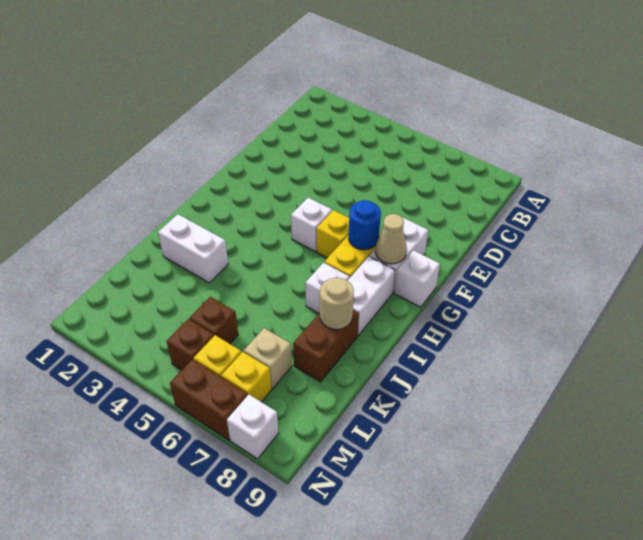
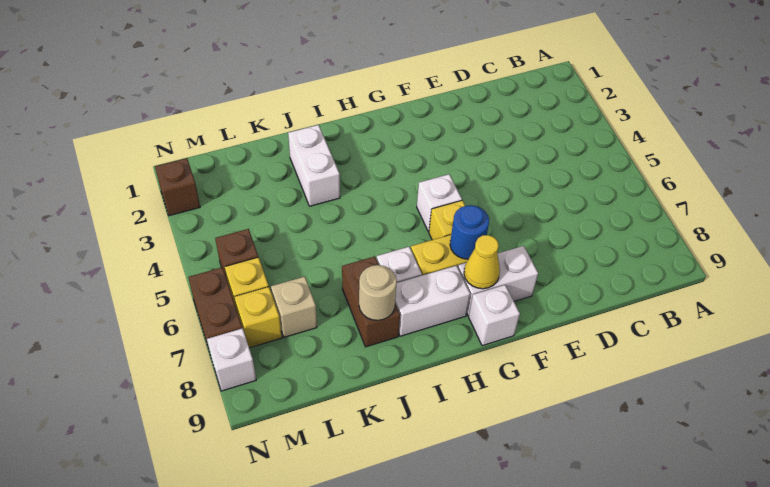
tan 1x1 cone [375,214,407,264] -> yellow 1x1 cone [464,235,500,289]
brown 1x2 brick [293,310,359,382] -> brown 1x2 brick turned to [342,256,400,347]
brown 1x1 brick [189,297,238,344] -> brown 1x1 brick moved to [155,158,200,216]

